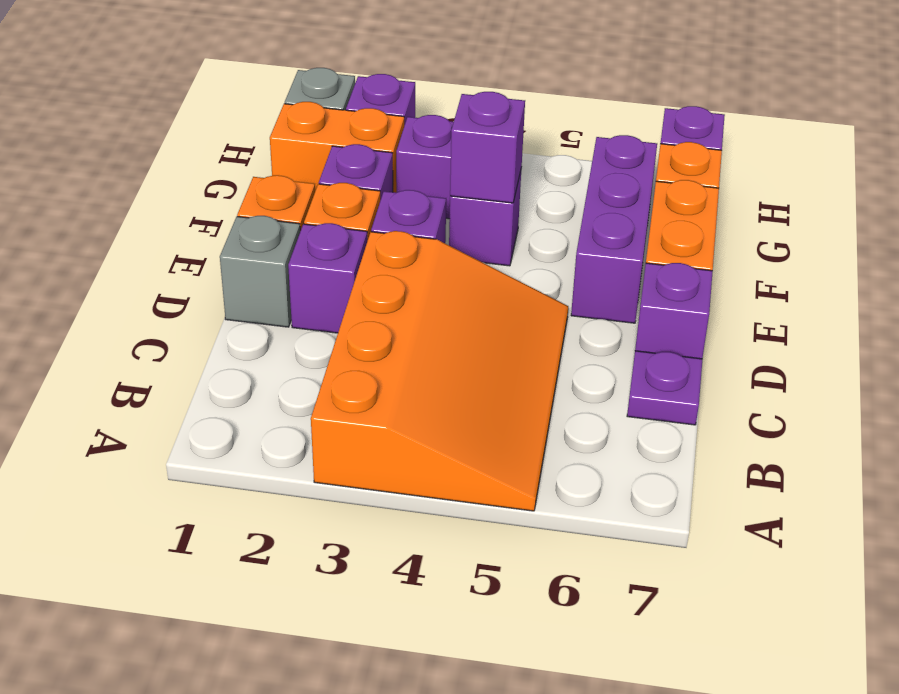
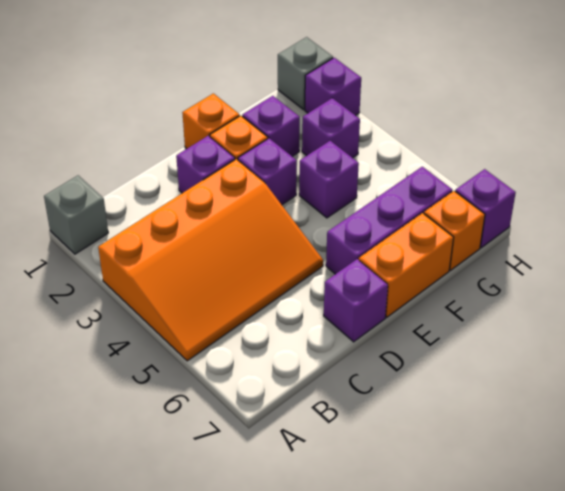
purple 1x1 plate [627,351,702,425] -> none
grey 1x1 brick [220,216,300,327] -> grey 1x1 brick moved to [44,175,108,254]
purple 1x1 brick [450,92,525,203] -> none
orange 1x2 brick [270,102,404,193] -> none

